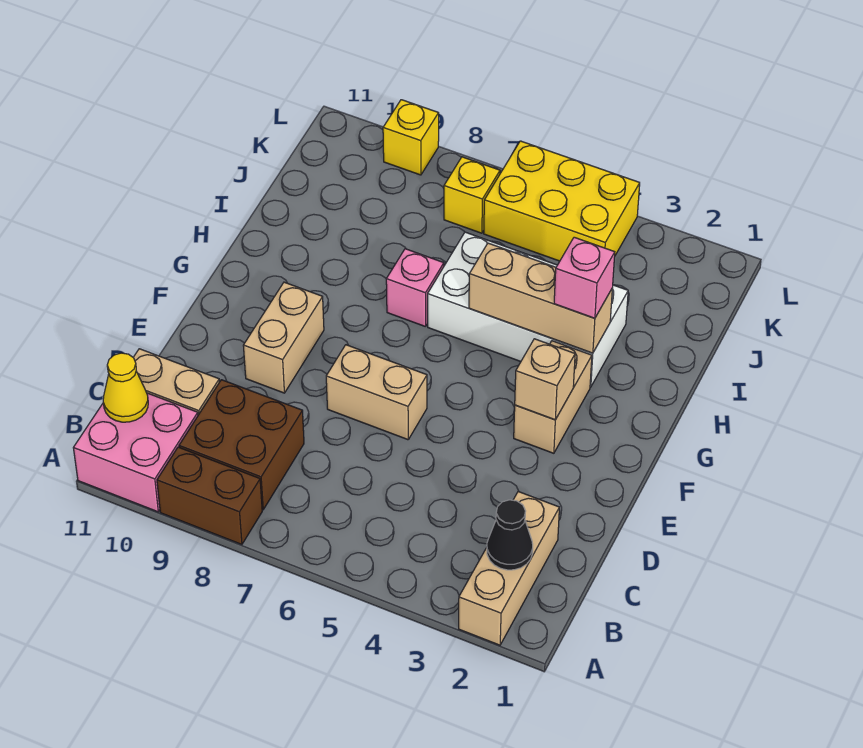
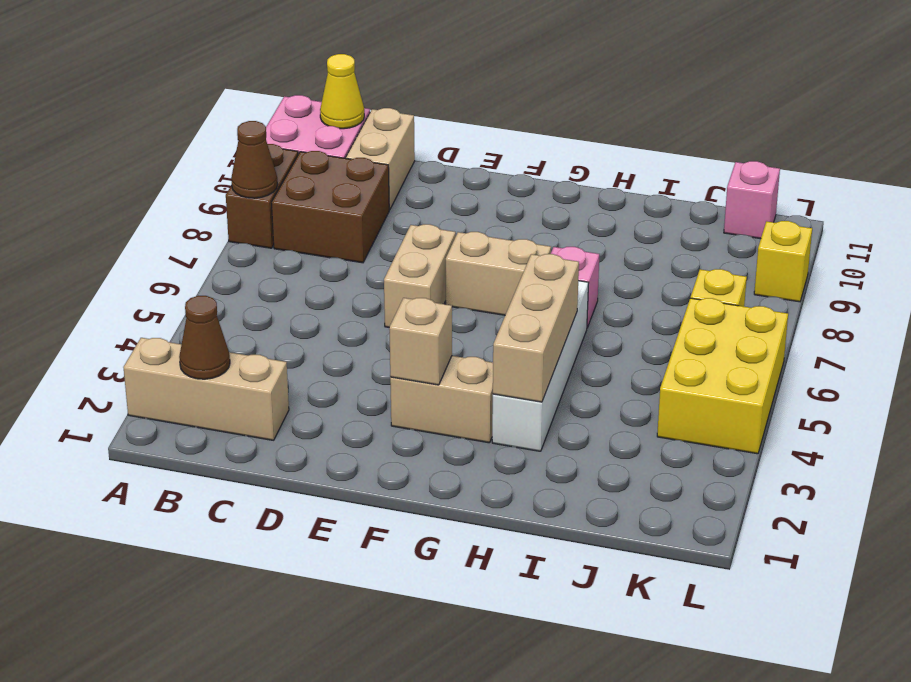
none -> brown 1x1 cone [231,121,278,198]
black 1x1 cone [487,500,533,570] -> brown 1x1 cone [179,296,230,379]
tan 1x2 brick [243,282,324,393] -> tan 1x2 brick moved to [446,232,551,315]
white 2x4 brick [428,232,628,387] -> white 1x4 brick [492,281,588,451]
pink 1x1 brick [554,237,615,318] -> pink 1x1 brick moved to [724,161,780,239]

